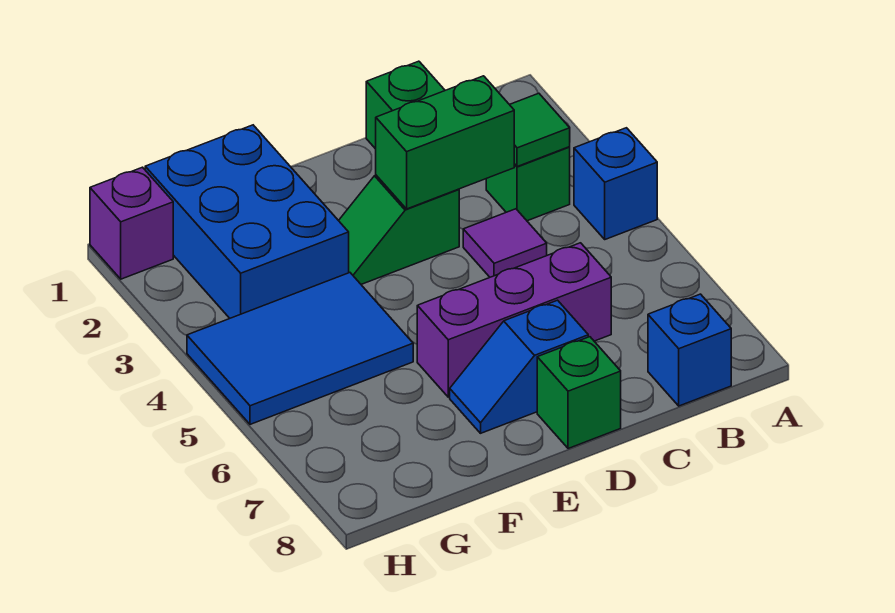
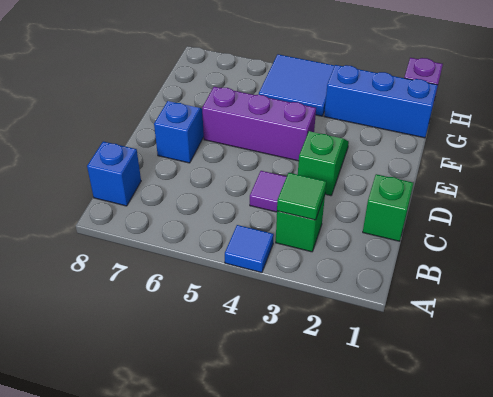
blue 1x1 brick [574,128,657,239] -> blue 1x1 tile [225,225,274,273]
green 1x2 brick [376,76,514,209] -> none
purple 1x3 brick [417,243,611,397] -> purple 1x3 brick turned to [202,87,316,161]
green 1x1 brick [537,337,621,449] -> none
blue 2x3 brick [145,125,349,318] -> blue 1x3 brick [324,65,438,138]
blue 2x3 tile [187,273,413,424] -> blue 2x2 tile [259,54,335,116]

